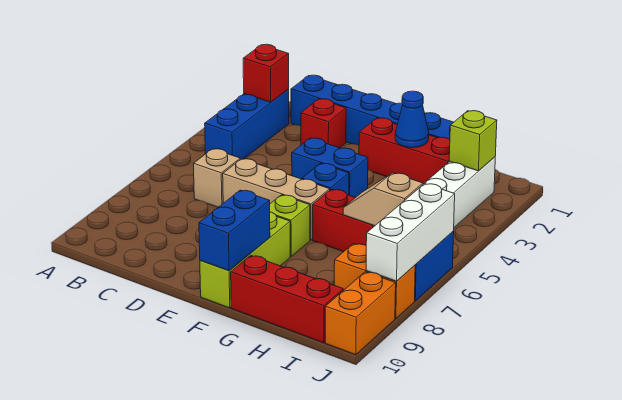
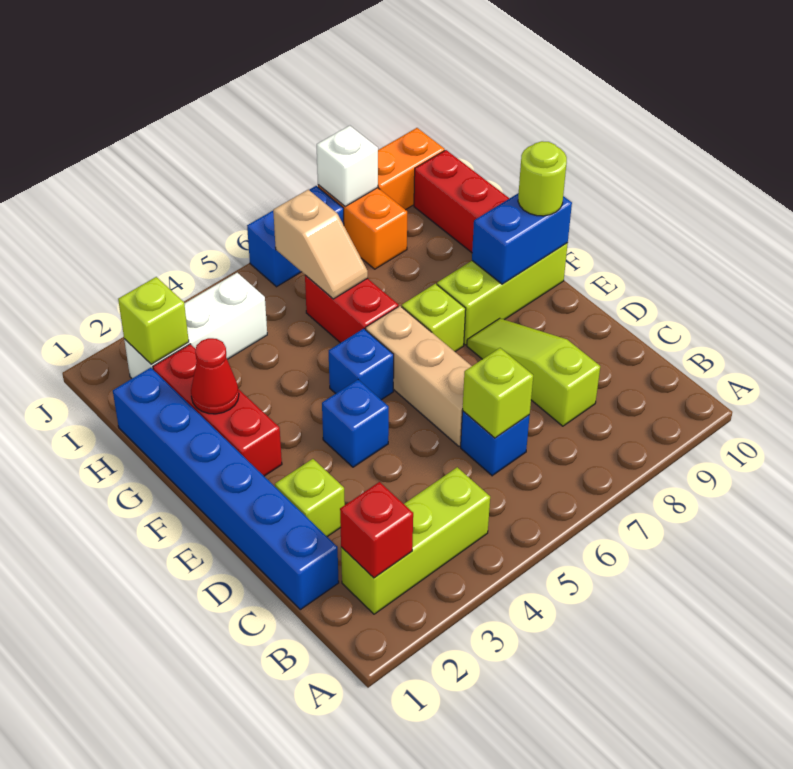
blue 1x3 brick [205,89,289,160] -> lime 1x3 brick [341,467,490,614]
tan 1x1 brick [193,149,240,207] -> blue 1x1 brick [461,411,530,476]
none -> lime 1x1 brick [463,348,533,438]
none -> lime 1x3 slope [467,318,600,426]
red 1x1 brick [301,99,346,148] -> lime 1x1 brick [275,459,345,537]
blue 1x2 brick [292,138,368,198] -> blue 1x1 brick [322,380,389,467]
none -> lime 1x1 round brick [518,141,567,216]
blue 1x1 cone [395,91,429,148] -> red 1x1 cone [191,338,239,414]
white 1x3 brick [366,184,455,281] -> white 1x1 brick [317,126,378,206]

